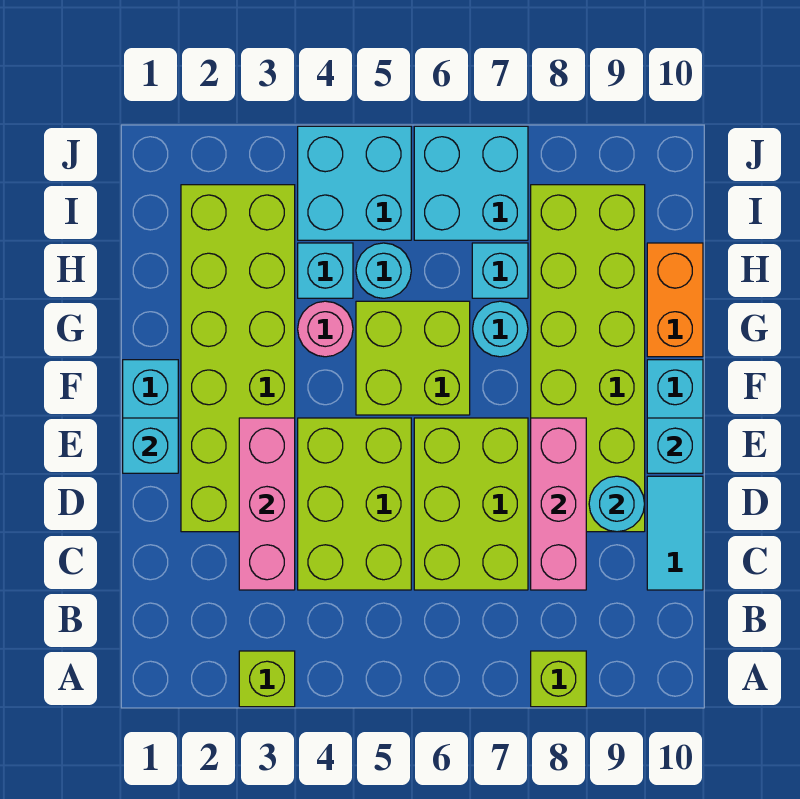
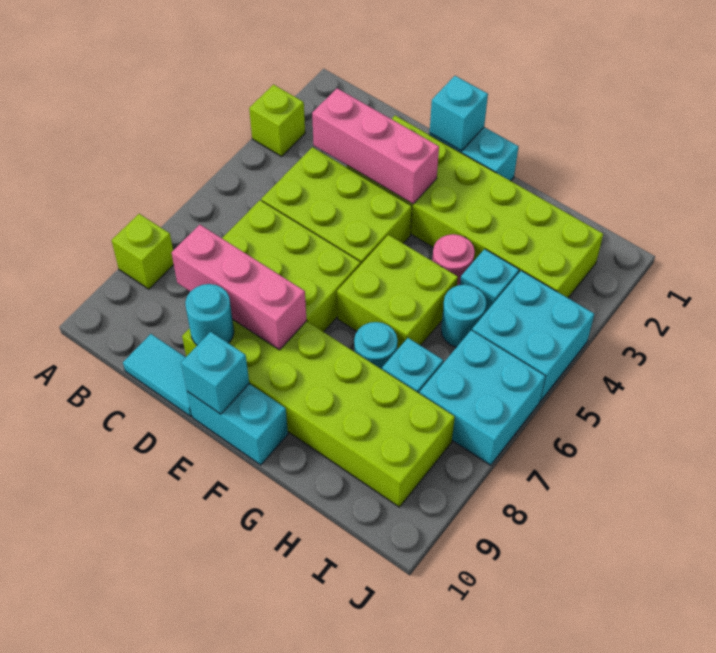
orange 1x2 brick [647,243,703,357] -> none

